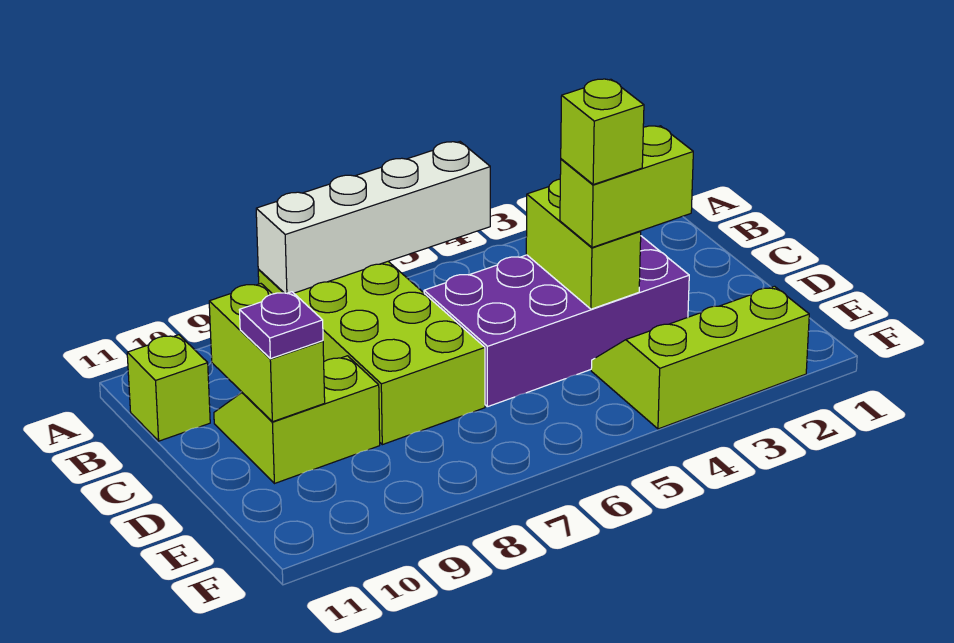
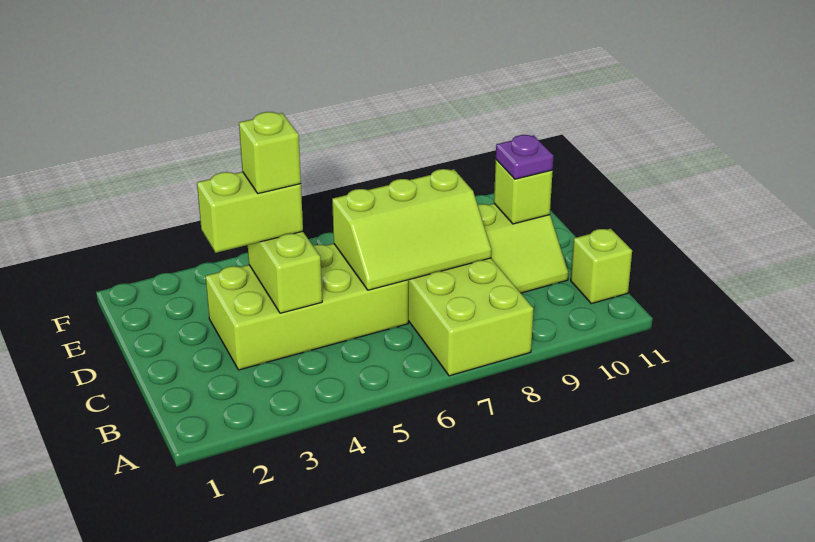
white 1x4 brick [256,142,490,293] -> none
purple 2x4 brick [424,236,689,407] -> lime 2x4 brick [206,244,408,370]
lime 1x2 brick [209,284,325,422] -> lime 1x1 brick [494,160,553,224]
lime 2x3 slope [591,286,809,429] -> lime 2x3 slope moved to [332,169,491,290]

